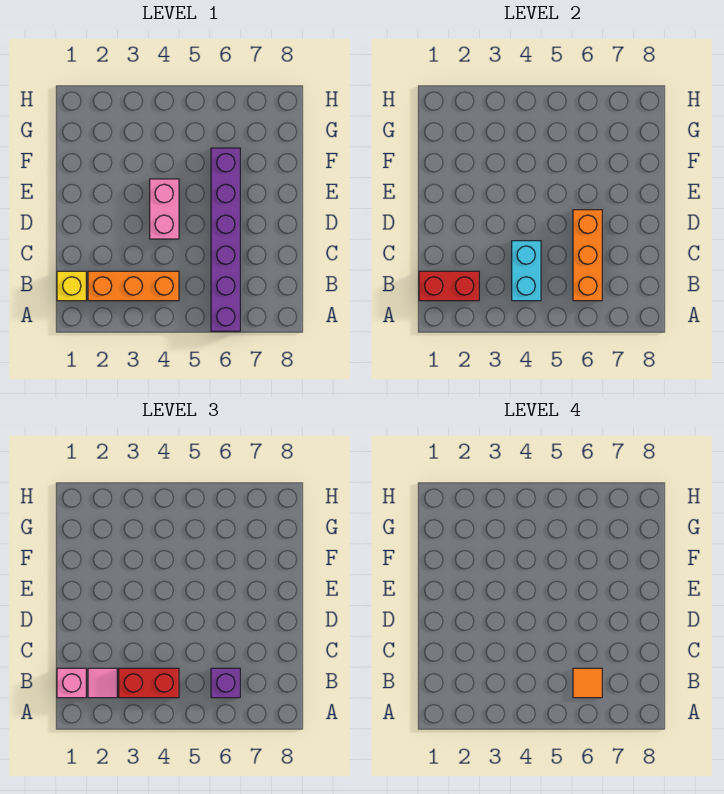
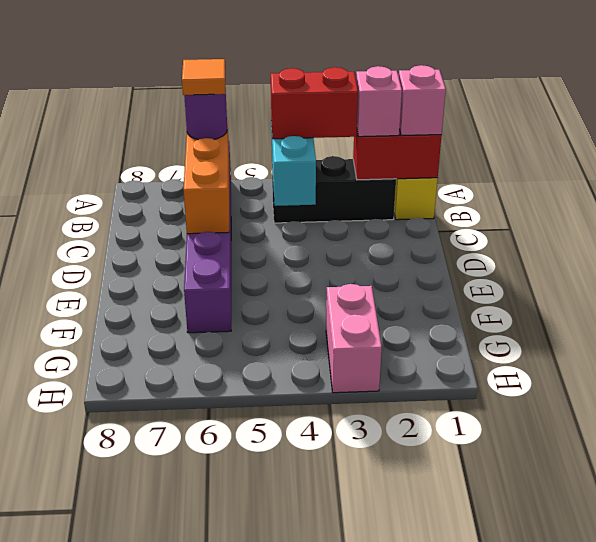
orange 1x3 brick [88,271,179,301] -> black 1x3 brick [272,156,396,223]
pink 1x1 tile [88,668,117,698] -> pink 1x1 brick [356,66,402,137]
purple 1x1 brick [211,668,240,698] -> purple 1x1 round brick [184,88,227,140]
pink 1x2 brick [150,179,179,239] -> pink 1x2 brick moved to [326,284,382,393]

